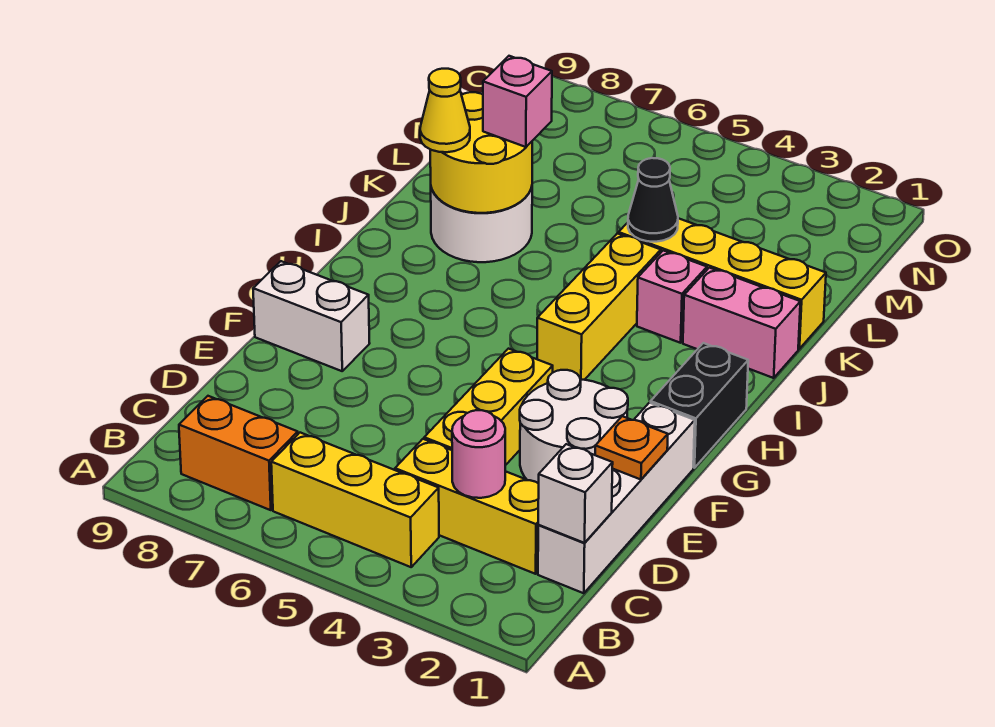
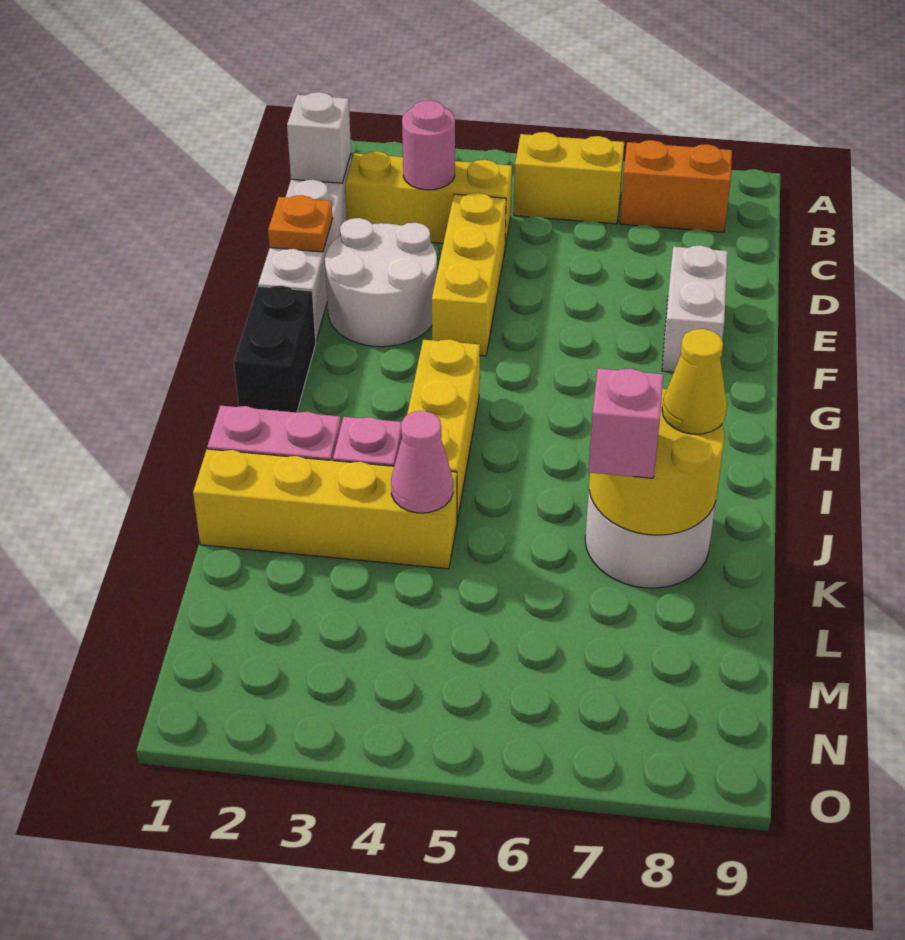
yellow 1x3 brick [271,433,439,567] -> yellow 1x2 brick [514,132,624,224]
white 1x2 brick [253,261,370,371] -> white 1x2 brick turned to [662,245,728,372]
black 1x1 cone [628,158,678,242] -> pink 1x1 cone [391,411,453,513]

